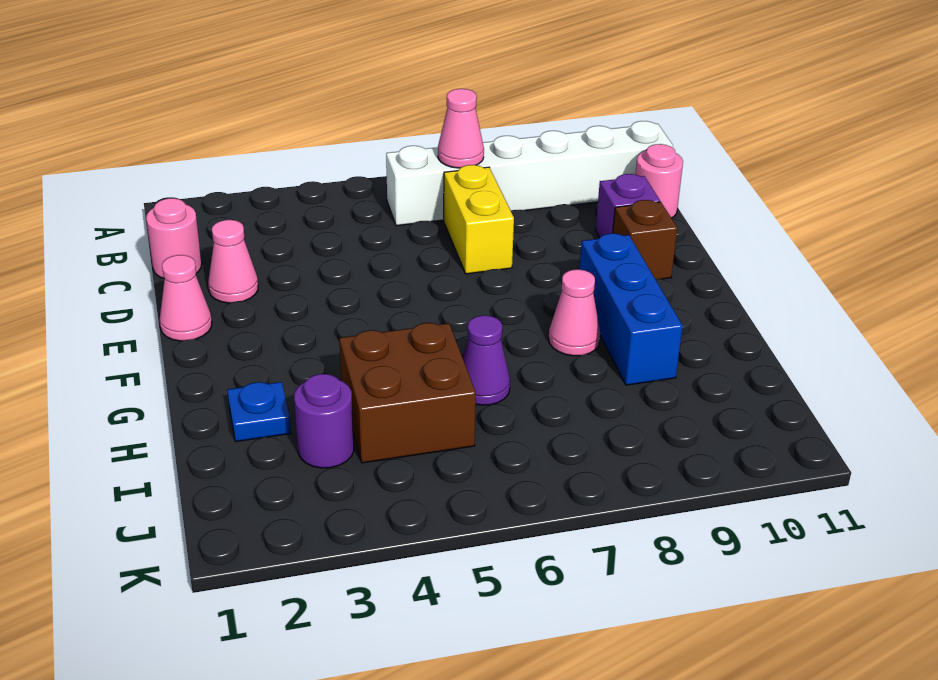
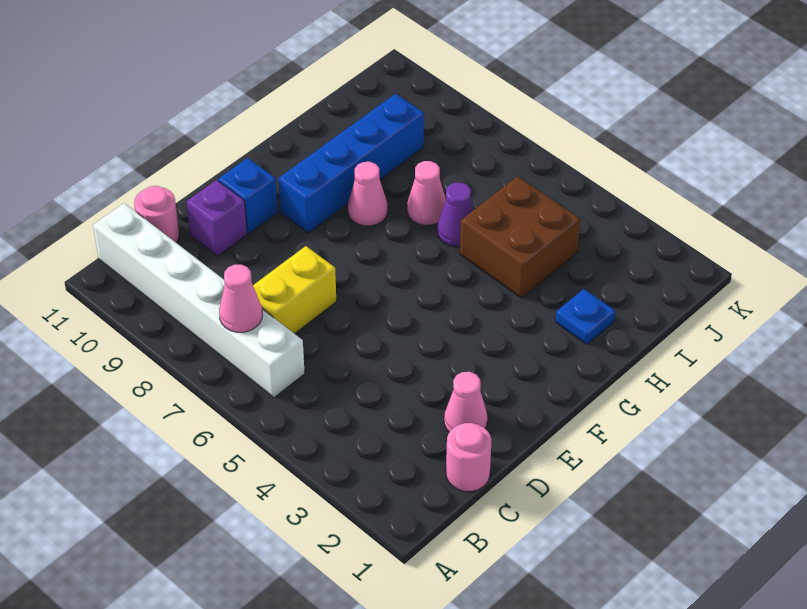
pink 1x1 cone [159,255,212,341] -> pink 1x1 cone moved to [407,161,446,225]
brown 1x1 brick [613,200,677,279] -> blue 1x1 brick [218,158,278,233]
blue 1x3 brick [579,233,683,385] -> blue 1x4 brick [278,94,424,233]
purple 1x1 round brick [294,374,354,468] -> none

